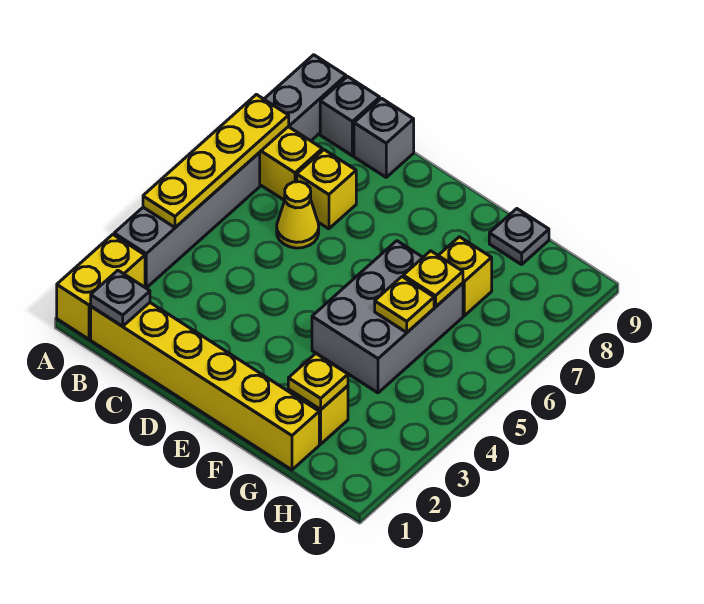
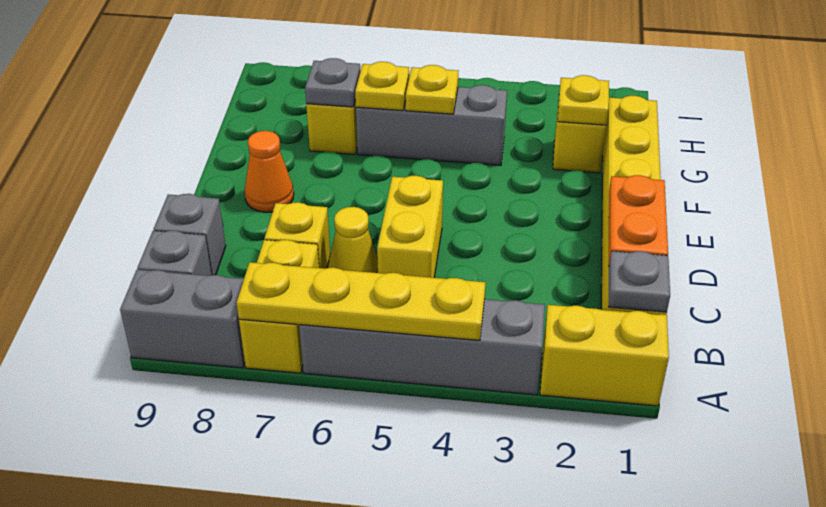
none -> orange 1x2 plate [609,175,668,262]
none -> yellow 1x2 brick [377,176,443,278]
none -> orange 1x1 cone [245,131,294,212]
grey 2x3 brick [312,241,463,393] -> grey 1x3 brick [356,85,507,165]
grey 1x1 plate [489,209,549,264] -> grey 1x1 plate moved to [305,58,360,107]

